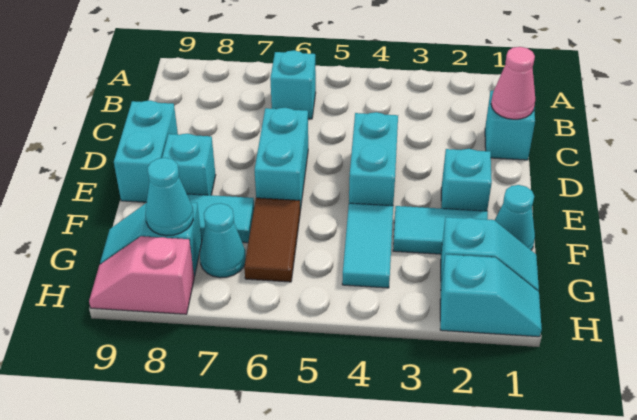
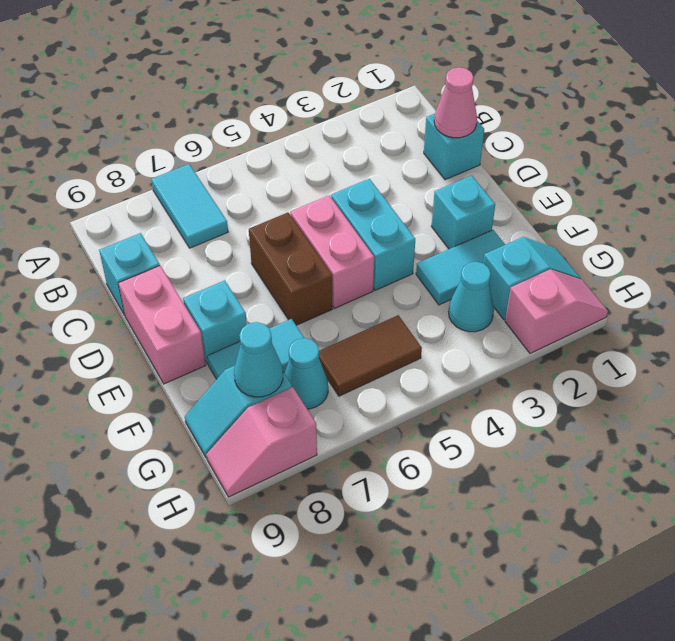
cyan 1x1 brick [270,50,316,119] -> cyan 1x1 brick moved to [99,233,160,315]
none -> pink 1x2 brick [290,196,374,308]
cyan 1x2 brick [255,107,308,210] -> brown 1x2 brick [249,213,332,325]
cyan 1x2 brick [114,100,178,202] -> pink 1x2 brick [118,266,206,384]
cyan 1x1 cone [495,185,535,250] -> cyan 1x1 cone moved to [449,262,494,332]
cyan 1x2 tile [342,203,393,288] -> cyan 1x2 tile moved to [151,164,228,248]
brown 1x2 tile [244,198,300,282] -> brown 1x2 tile turned to [319,315,422,396]
cyan 1x2 slope [440,255,542,337] -> pink 1x2 slope [505,269,608,353]

